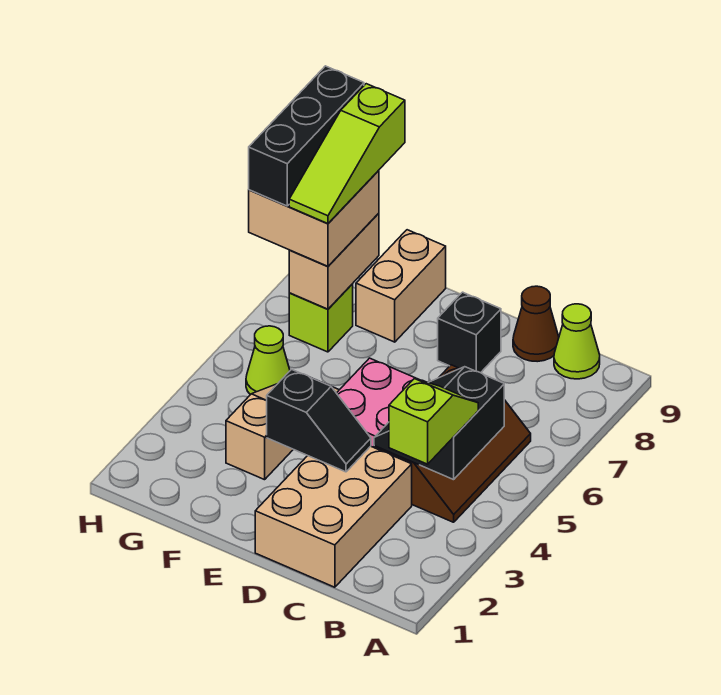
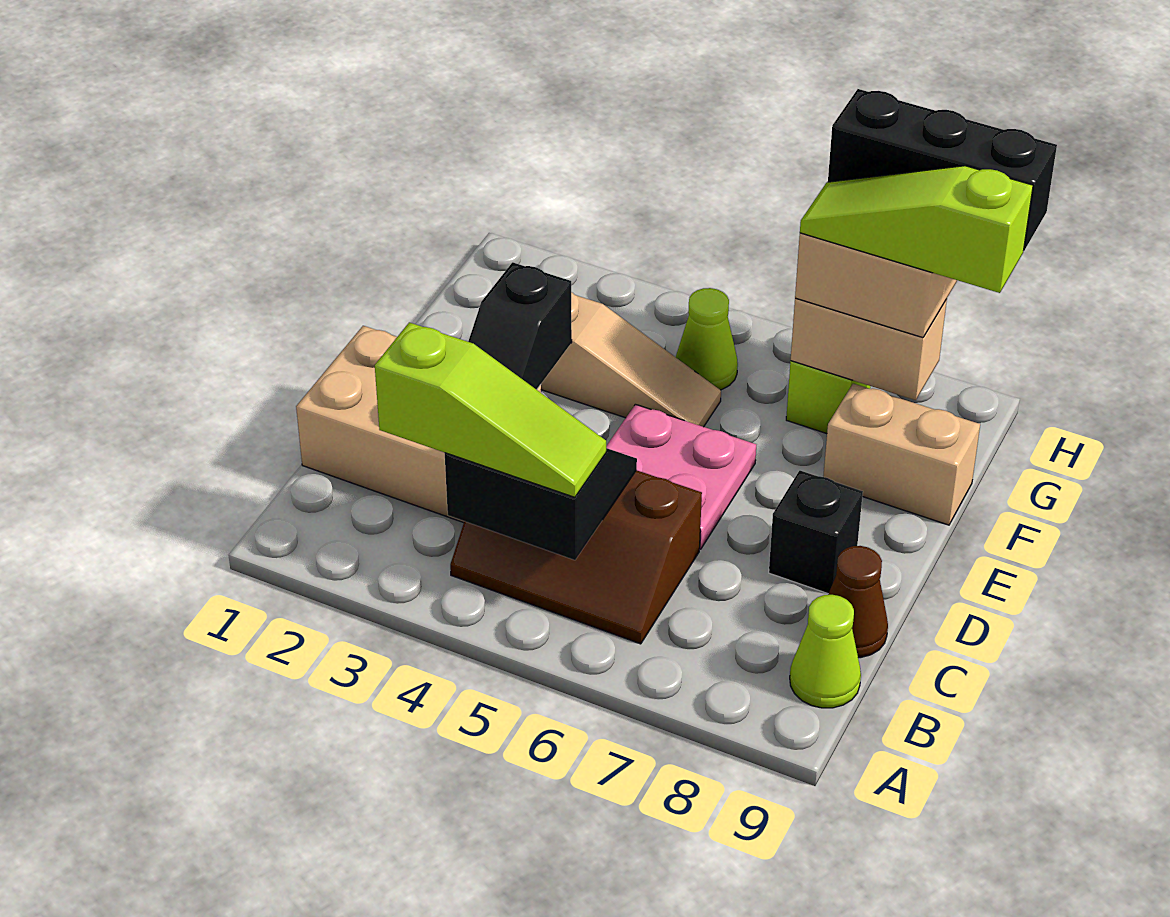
lime 1x2 slope [389,379,478,464] -> lime 1x3 slope [375,322,606,497]

